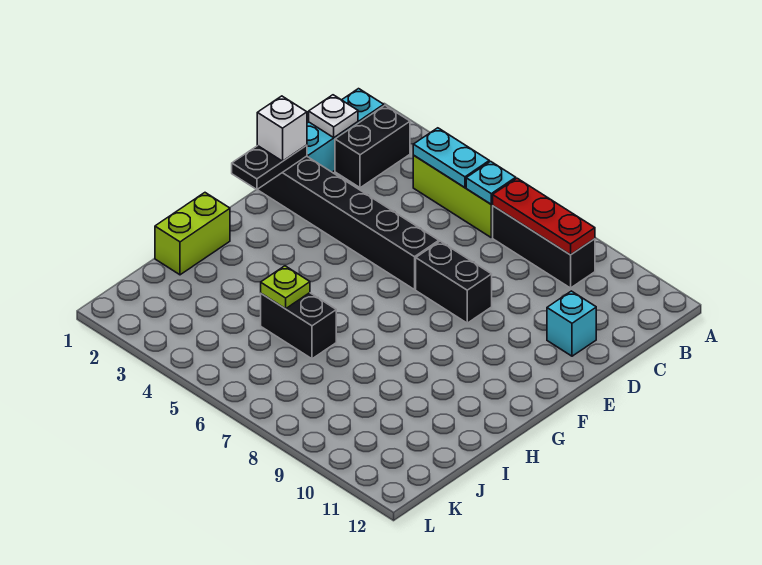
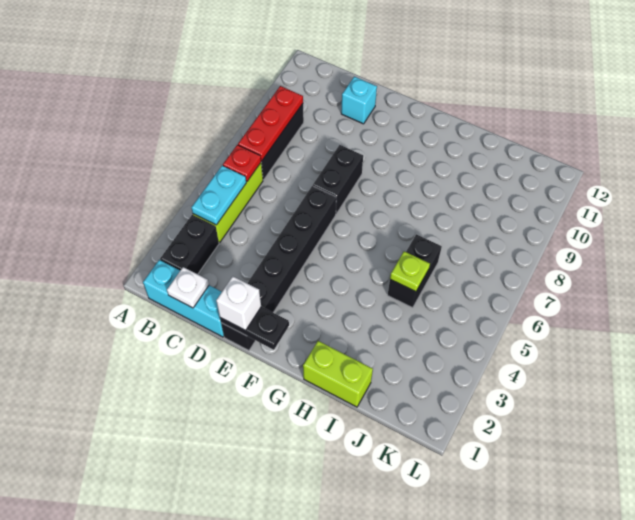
black 1x2 brick [335,105,410,188] -> black 1x2 brick turned to [160,215,219,274]
cyan 1x1 plate [466,161,516,204] -> red 1x1 plate [223,145,261,182]

